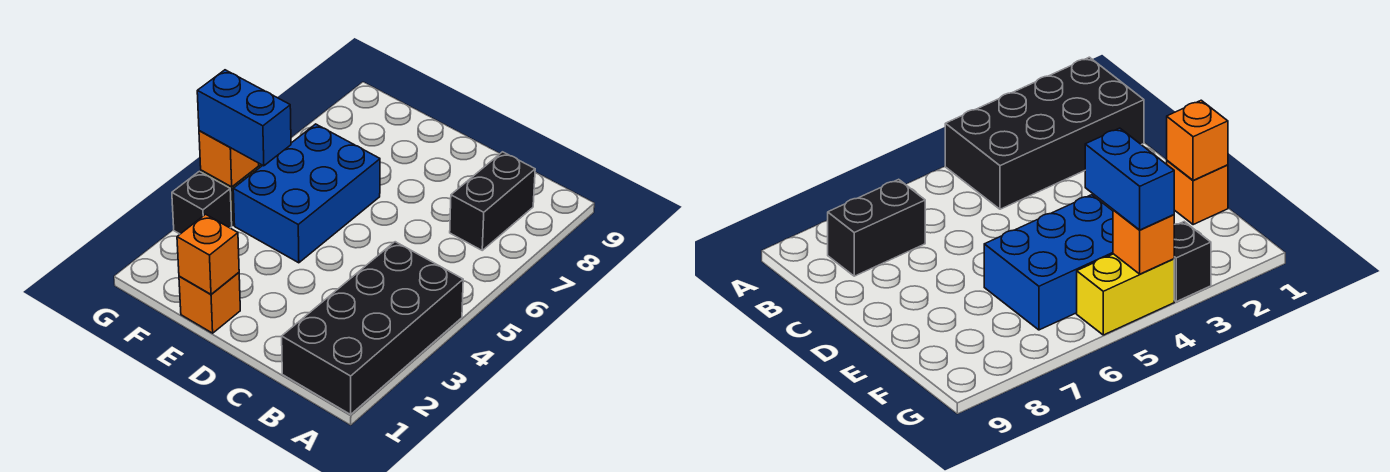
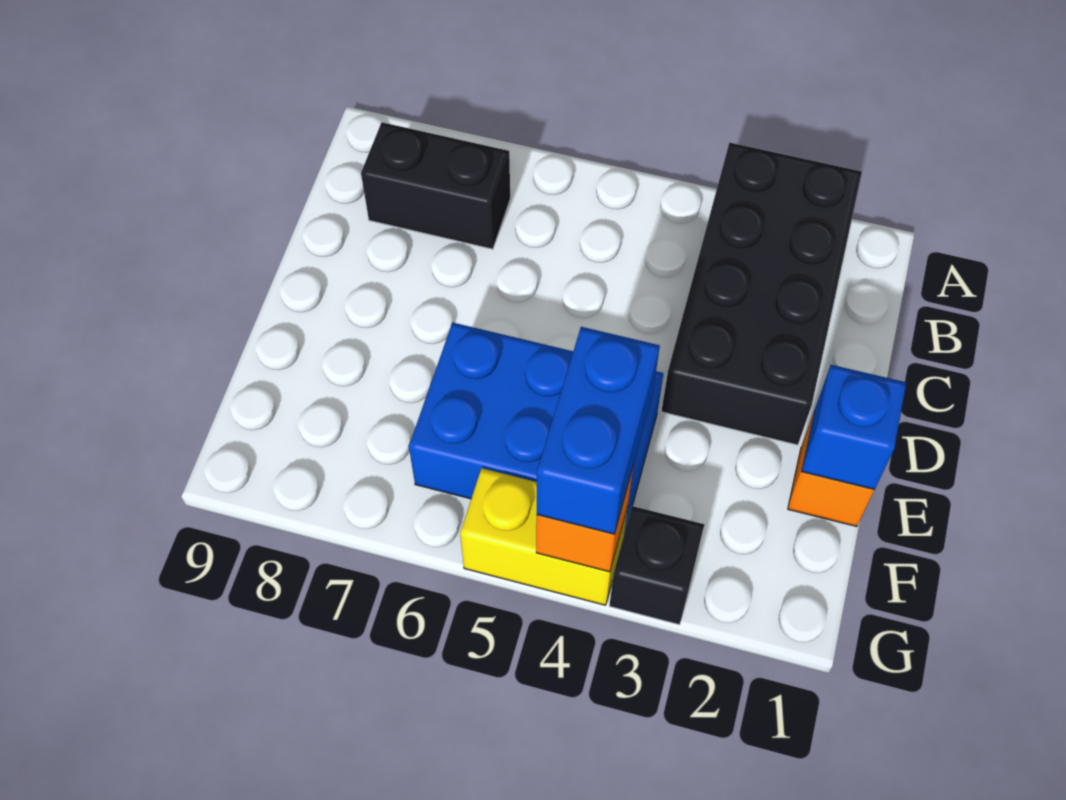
black 2x4 brick [282,242,463,414] -> black 2x4 brick turned to [661,143,862,445]
orange 1x1 brick [177,214,239,294] -> blue 1x1 brick [802,365,906,490]

